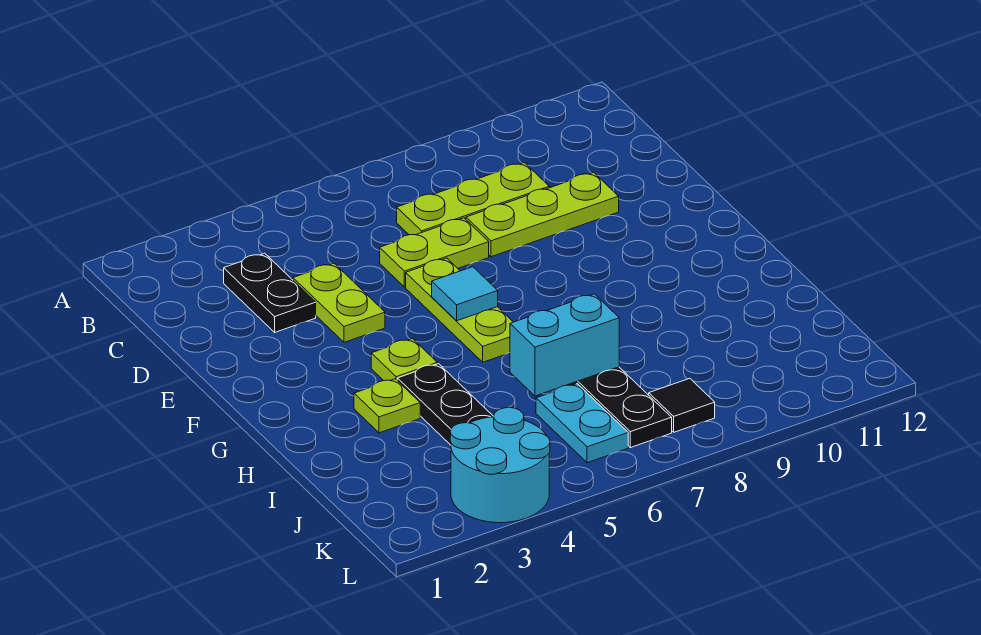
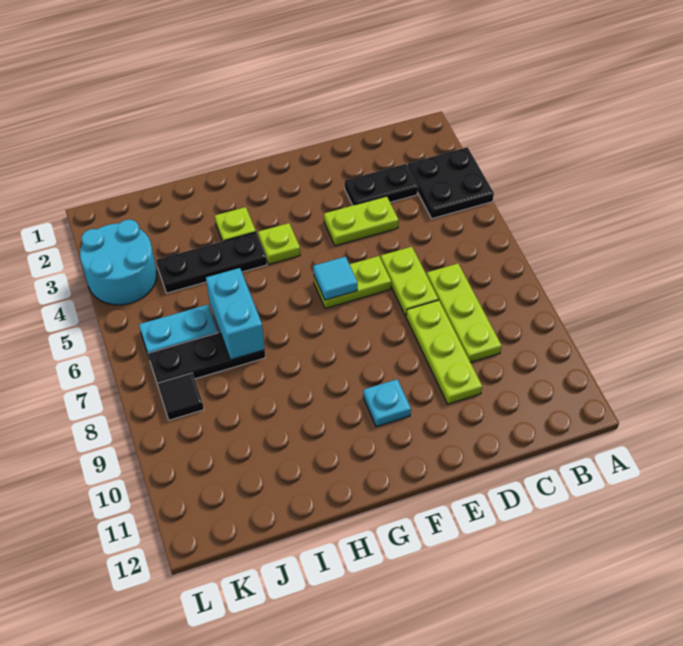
none -> black 2x2 plate [407,147,494,219]
lime 1x3 plate [406,258,513,362] -> lime 1x2 plate [314,256,391,309]
none -> cyan 1x1 plate [363,379,411,427]

